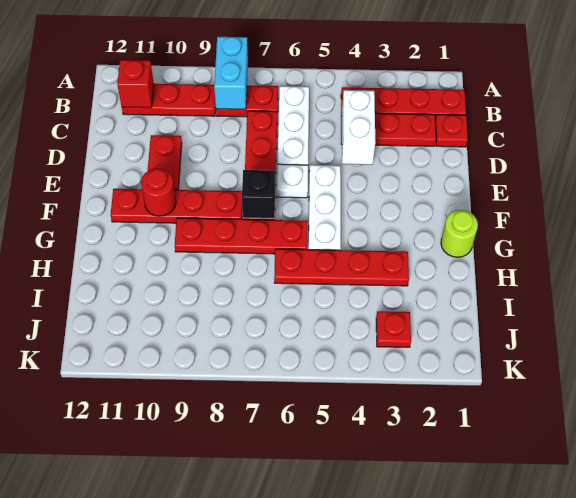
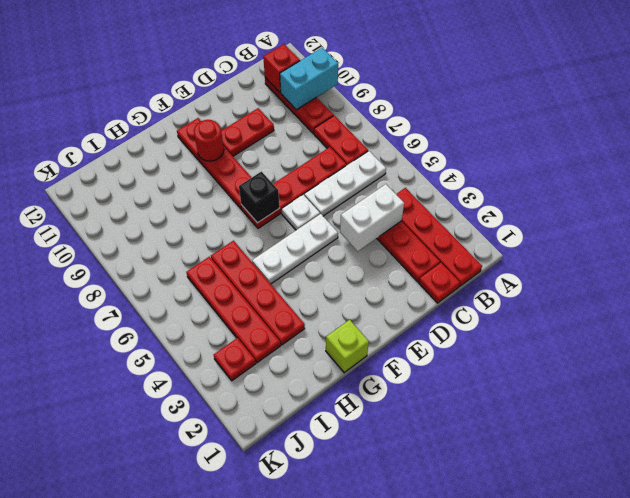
cyan 1x2 brick [214,37,248,110] -> cyan 1x2 brick moved to [280,48,338,110]
lime 1x1 round brick [441,210,478,257] -> lime 1x1 brick [326,320,369,373]
red 1x4 plate [175,218,308,254] -> red 1x4 plate moved to [186,257,280,363]

